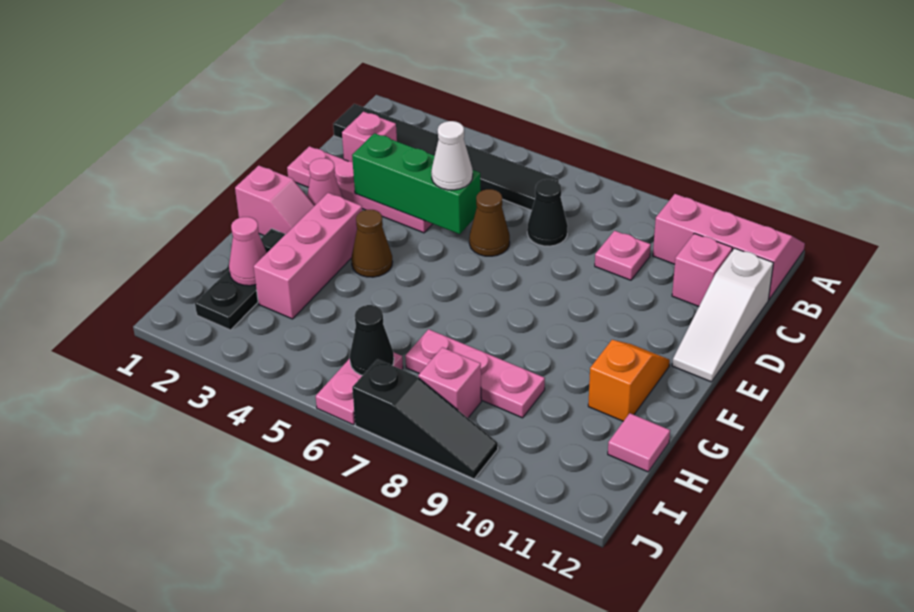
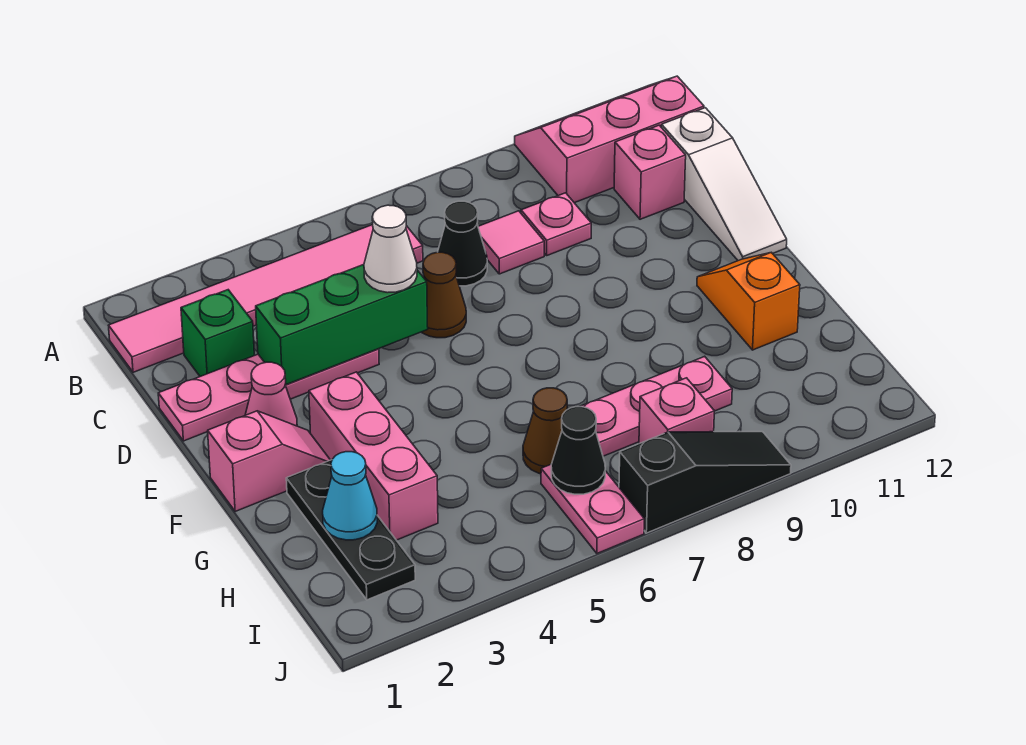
black 1x6 tile [333,104,559,210] -> pink 1x6 tile [109,225,423,372]
pink 1x1 brick [342,112,397,162] -> green 1x1 brick [181,290,254,376]
brown 1x1 cone [351,210,393,277] -> brown 1x1 cone moved to [523,388,567,474]
pink 1x1 cone [229,217,267,286] -> cyan 1x1 cone [323,452,377,540]
pink 1x1 tile [608,413,670,472] -> pink 1x1 tile moved to [478,211,544,274]

